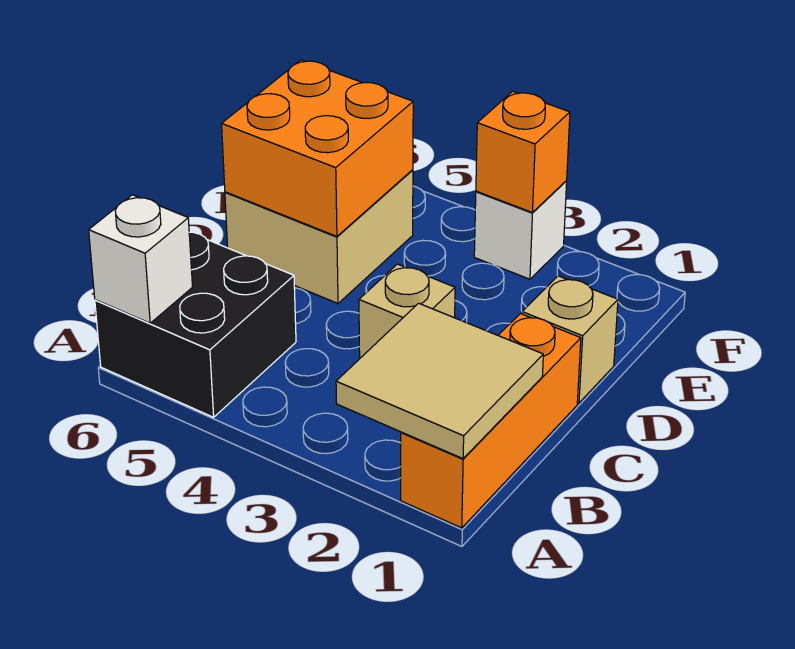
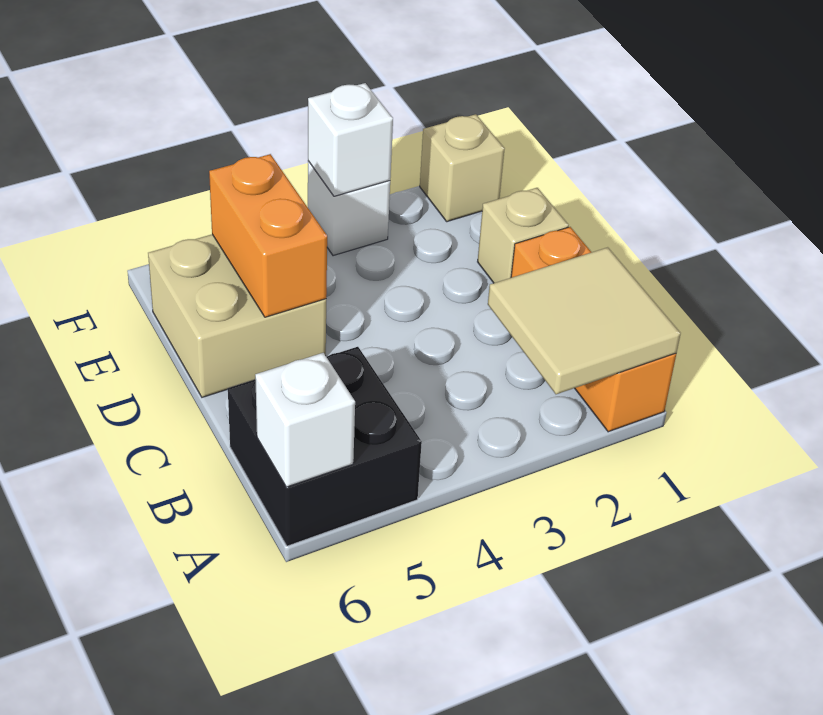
tan 1x1 brick [359,264,455,358] -> tan 1x1 brick moved to [420,114,505,222]
orange 2x2 brick [222,60,413,236] -> orange 1x2 brick [209,154,327,317]
orange 1x1 brick [476,91,570,213] -> white 1x1 brick [308,83,393,196]

